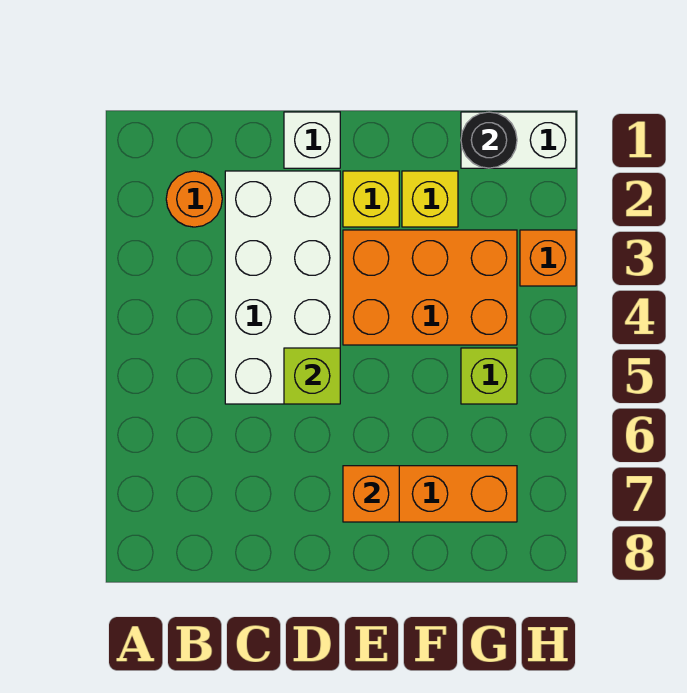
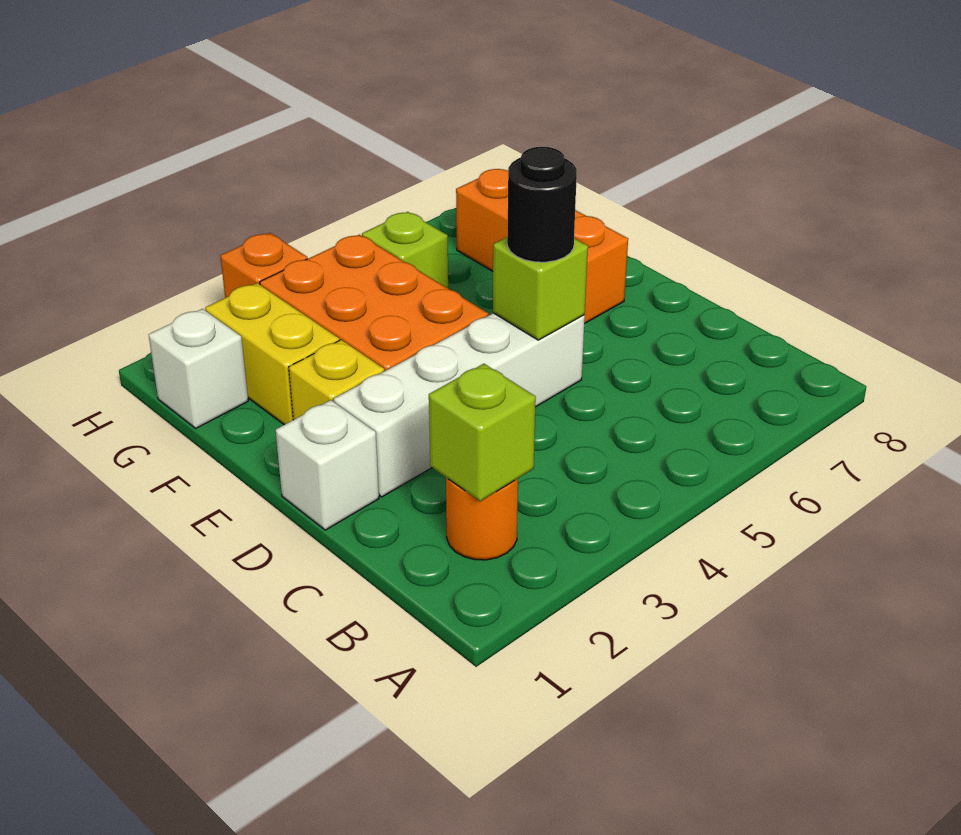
none -> lime 1x1 brick [429,364,536,501]
white 2x4 brick [225,171,340,404] -> white 1x4 brick [334,313,585,497]
orange 1x1 brick [343,466,399,522] -> none
yellow 1x1 brick [402,171,458,227] -> yellow 1x2 brick [205,283,339,425]
white 1x2 brick [461,112,576,168] -> white 1x1 brick [149,309,248,428]
black 1x1 round brick [461,112,517,168] -> black 1x1 round brick moved to [507,147,577,262]

